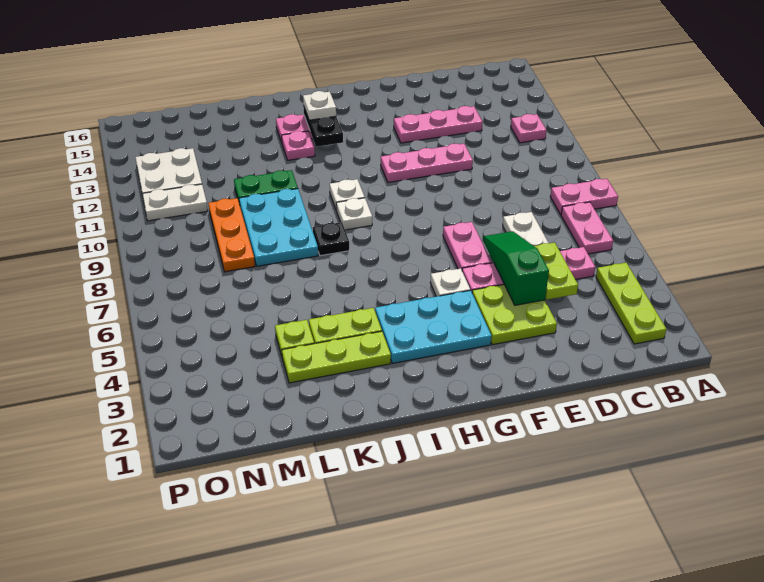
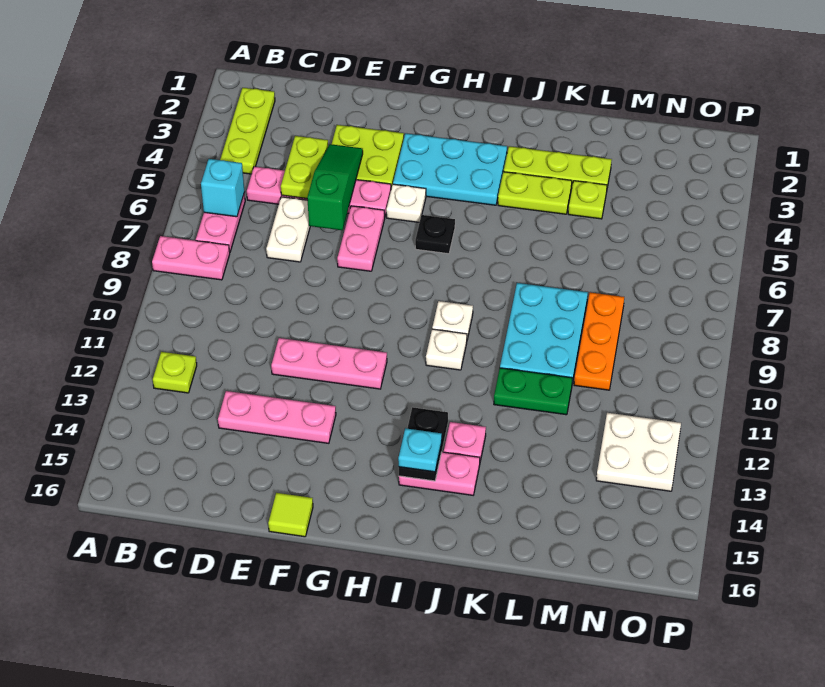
none -> cyan 1x1 brick [201,159,244,217]
pink 1x1 plate [511,114,546,143] -> lime 1x1 plate [153,352,197,393]
green 1x3 slope [483,231,549,305] -> green 1x3 slope turned to [307,144,363,230]
none -> lime 1x1 tile [268,493,313,537]
white 1x1 plate [303,91,336,120] -> cyan 1x1 plate [398,428,442,472]
black 1x1 plate [313,222,349,256] -> black 1x1 plate moved to [415,215,455,254]
white 1x2 plate [142,184,208,221] -> none

